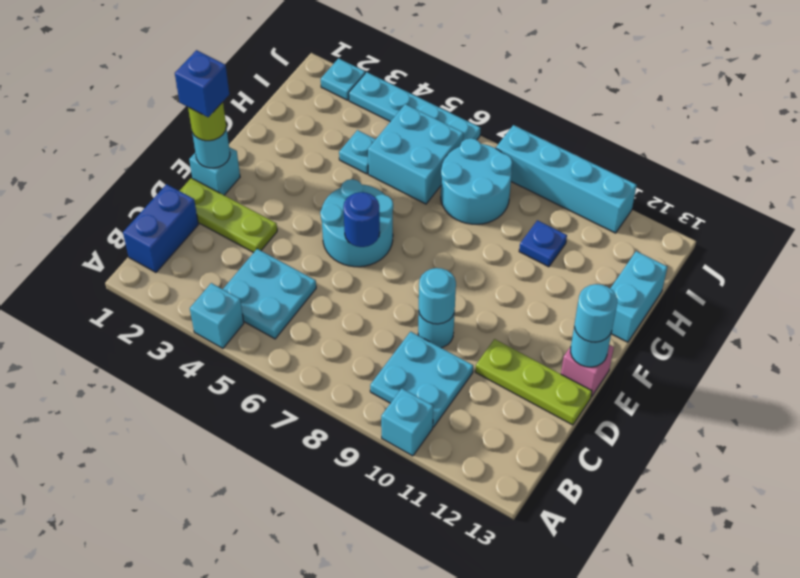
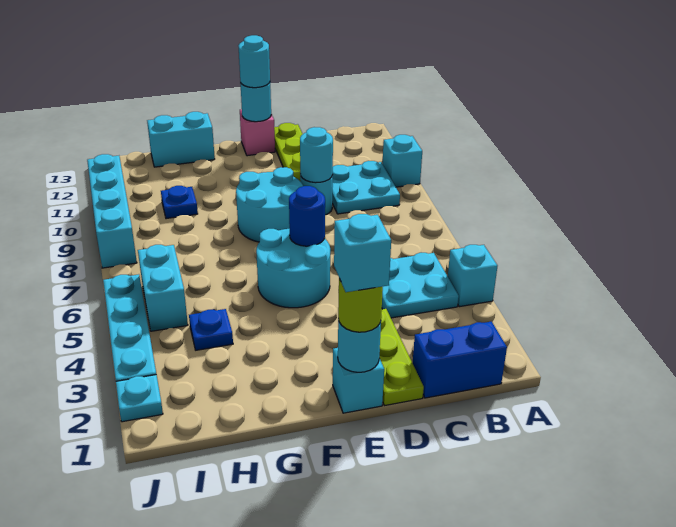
blue 1x1 brick [175,50,229,117] -> cyan 1x1 brick [334,214,391,292]
cyan 1x1 plate [339,130,376,174] -> blue 1x1 plate [189,309,233,350]
cyan 2x2 brick [368,104,463,204] -> cyan 1x2 brick [138,245,188,331]
cyan 2x2 round brick [441,138,512,224] -> cyan 2x2 round brick moved to [236,167,303,242]

